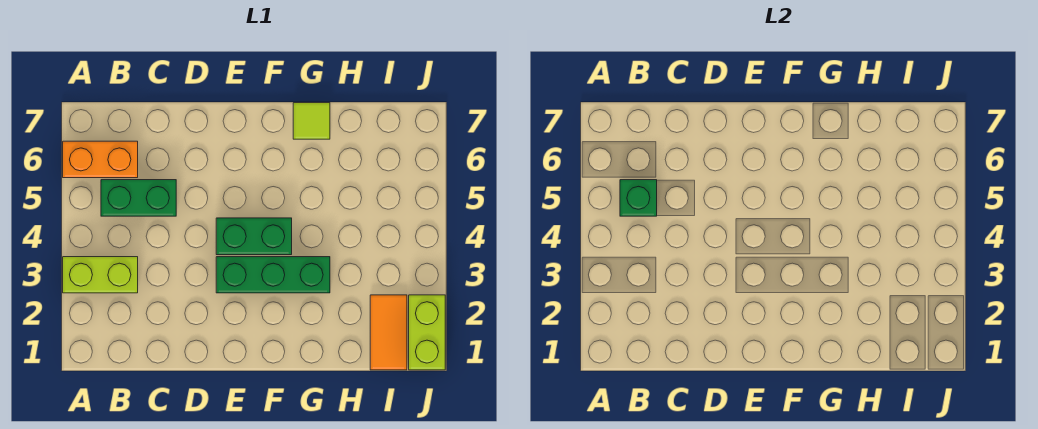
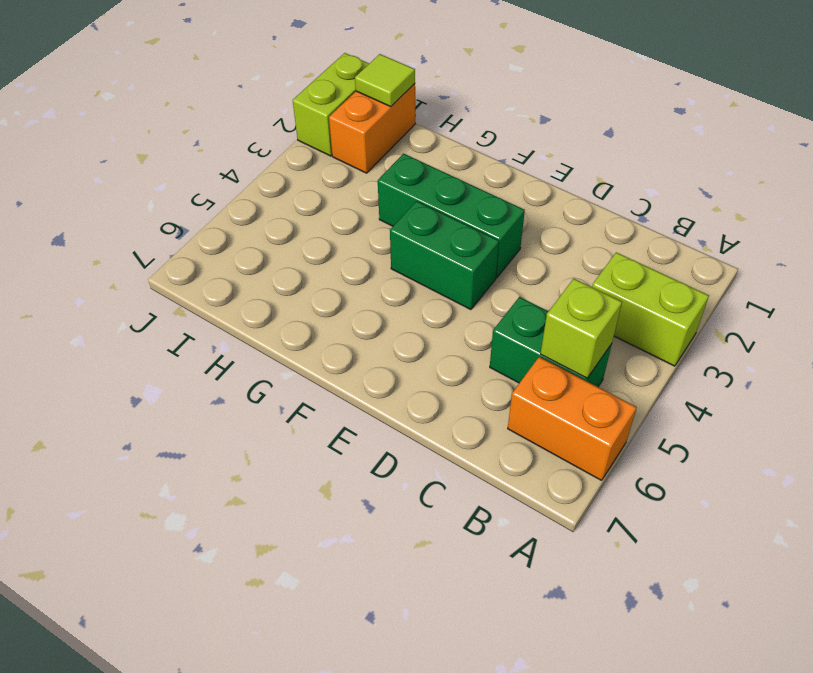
green 1x1 brick [620,180,657,216] -> lime 1x1 brick [541,279,622,378]
lime 1x1 tile [293,103,330,139] -> lime 1x1 tile moved to [355,54,415,107]
orange 1x2 tile [370,295,407,370] -> orange 1x2 brick [329,84,415,173]

